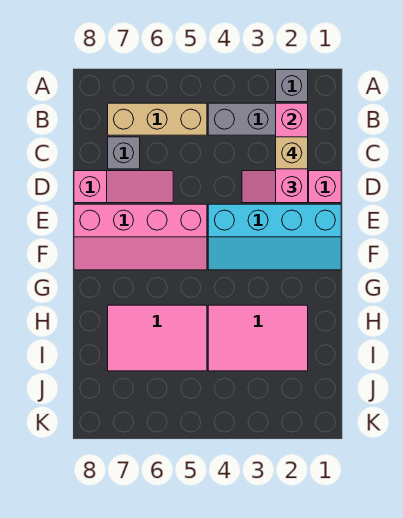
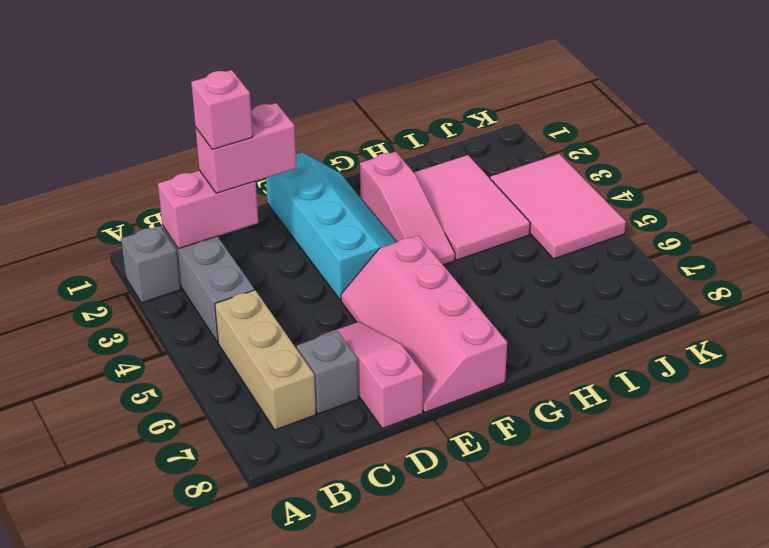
tan 1x1 brick [276,137,308,169] -> pink 1x1 brick [191,70,253,149]
pink 1x3 slope [242,171,341,203] -> pink 1x3 slope moved to [360,152,455,265]
pink 2x4 slope [74,204,207,270] -> pink 2x4 slope turned to [341,235,507,412]
pink 2x3 tile [108,305,207,371] -> pink 2x3 tile moved to [490,154,626,259]

